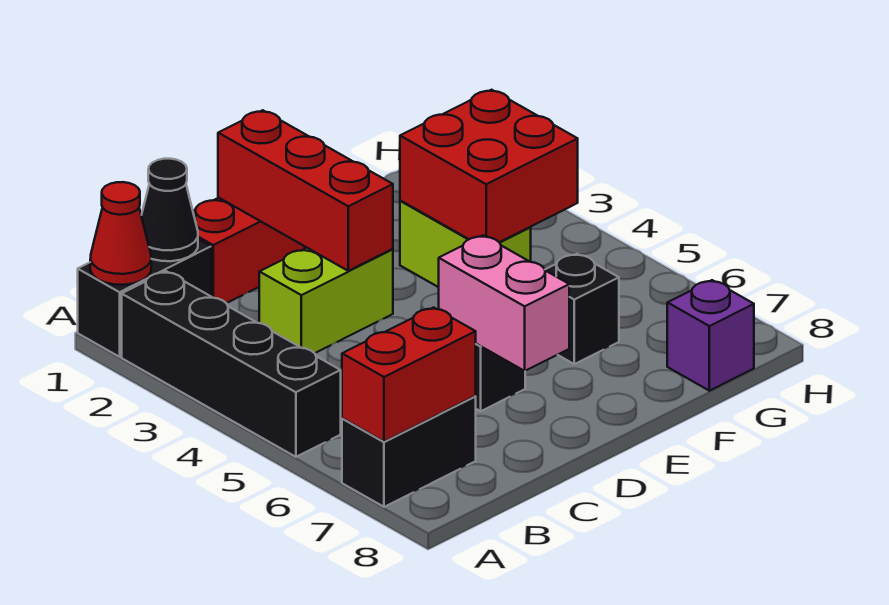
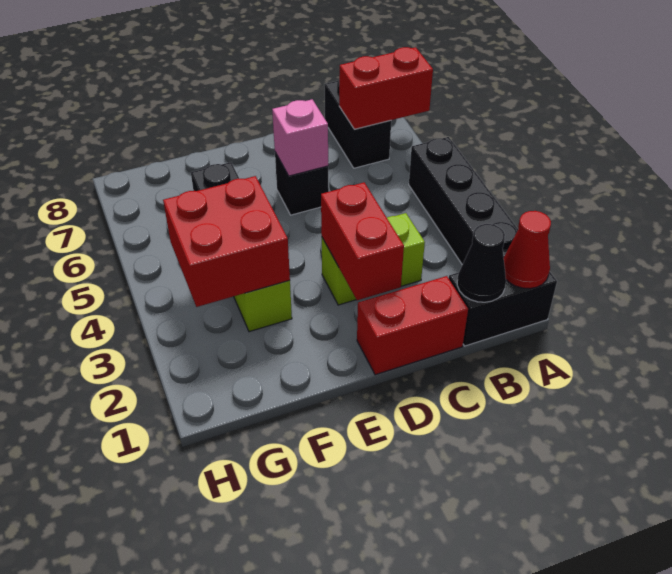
black 1x2 brick [342,396,476,507] -> black 1x2 brick turned to [324,80,391,168]
red 1x3 brick [218,110,393,271] -> red 1x2 brick [321,182,404,300]
pink 1x2 brick [439,235,569,371] -> pink 1x1 brick [272,99,328,176]
purple 1x1 brick [667,280,754,391] -> none

